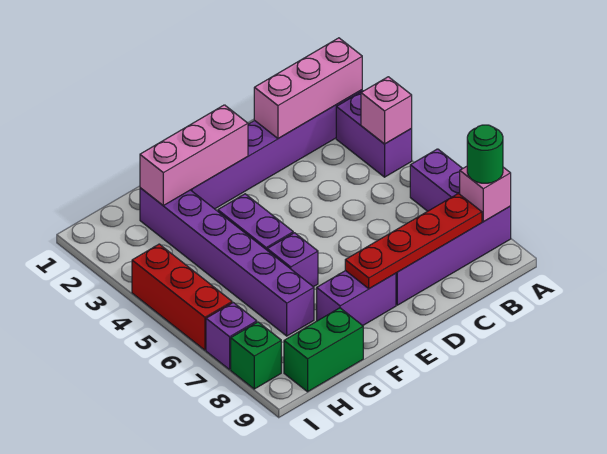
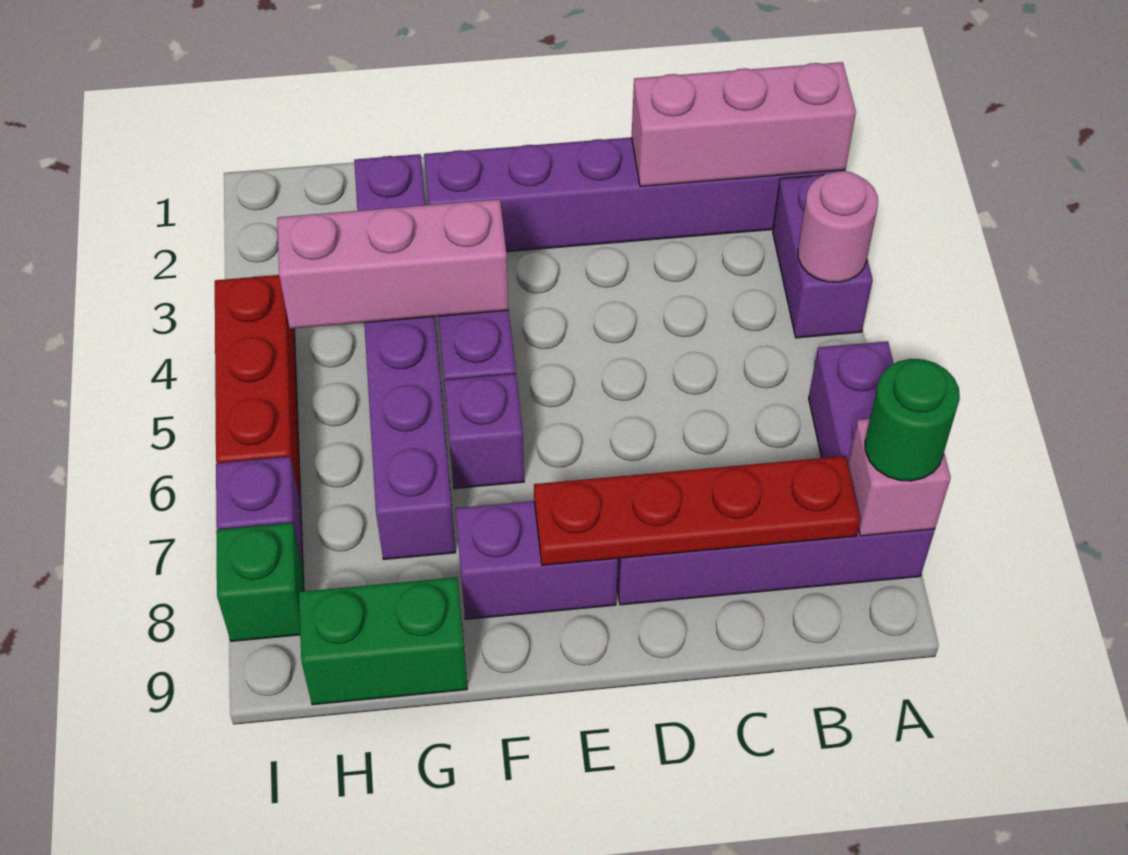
pink 1x1 brick [361,77,412,144] -> pink 1x1 round brick [798,171,878,282]
pink 1x3 brick [140,105,248,205] -> pink 1x3 brick moved to [277,199,509,329]

